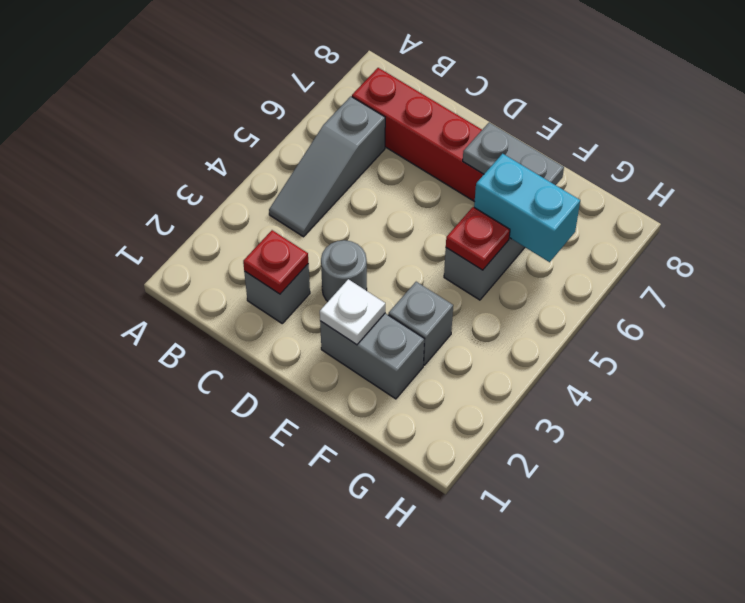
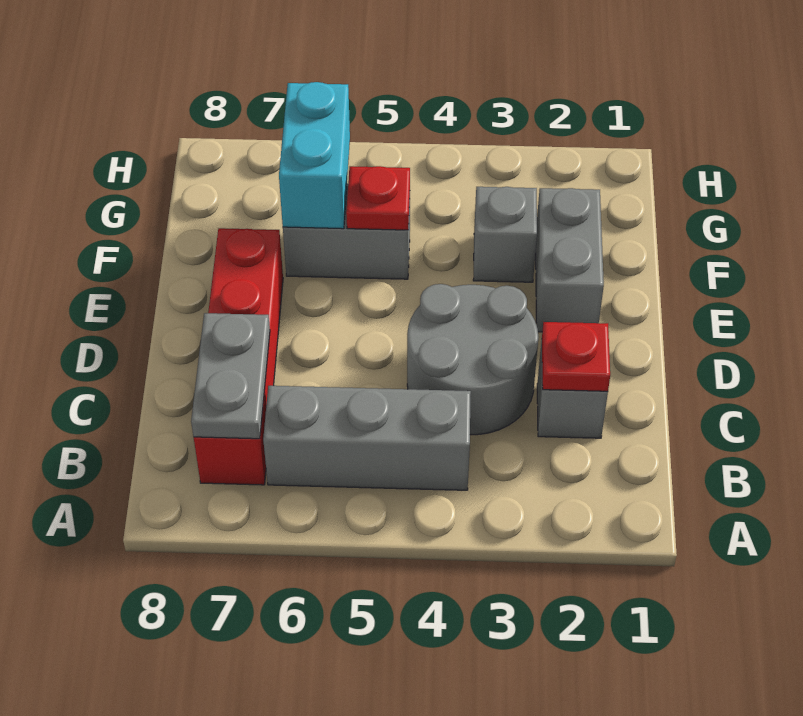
grey 1x3 slope [269,96,385,237] -> grey 1x3 brick [263,386,471,490]
grey 1x1 round brick [321,240,367,301] -> grey 2x2 round brick [407,284,538,435]
white 1x1 plate [320,279,385,345] -> none
grey 1x2 plate [463,122,564,185] -> grey 1x2 plate moved to [191,313,270,439]

